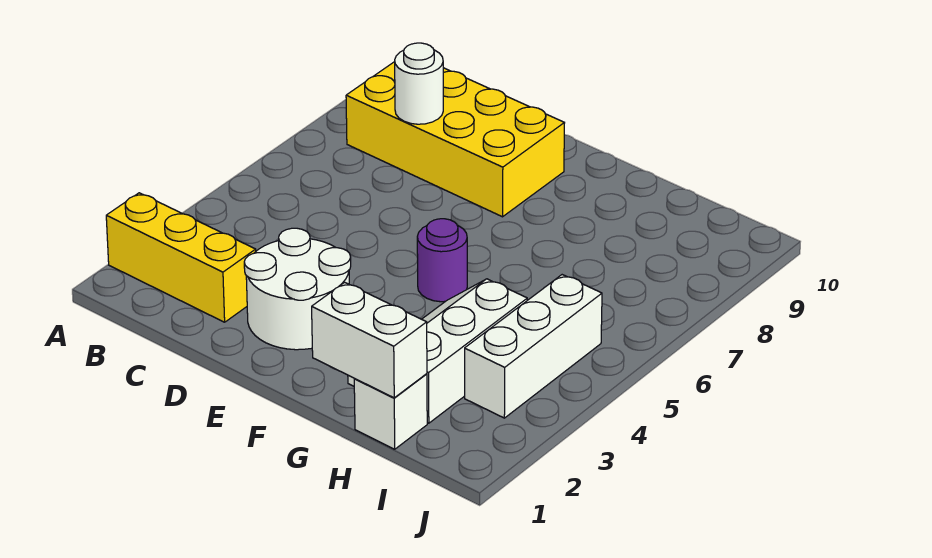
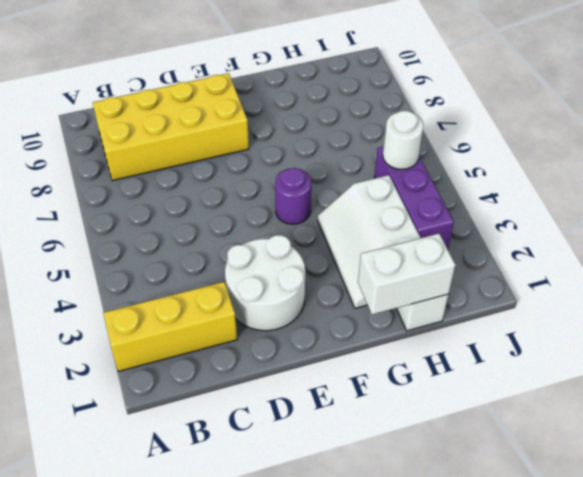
white 1x1 round brick [395,43,443,124] -> white 1x1 round brick moved to [383,111,423,169]
white 1x3 brick [465,275,602,418] -> purple 1x3 brick [375,146,454,249]

